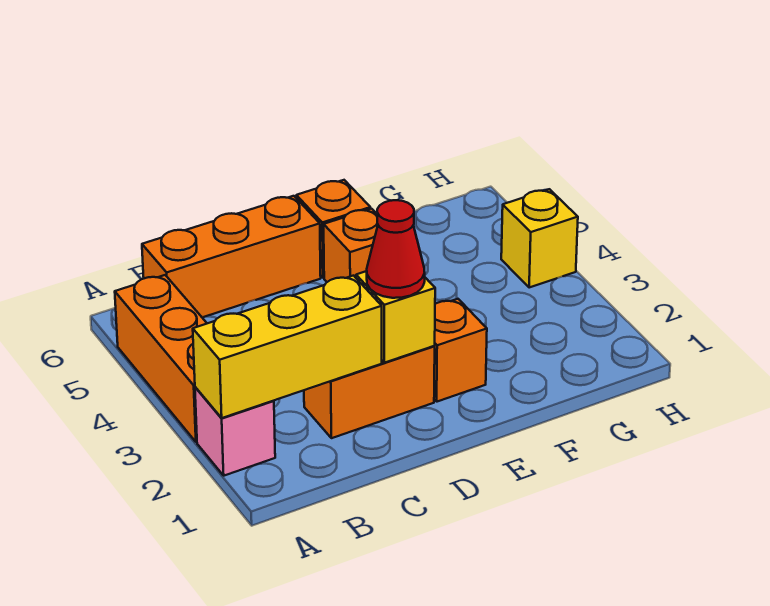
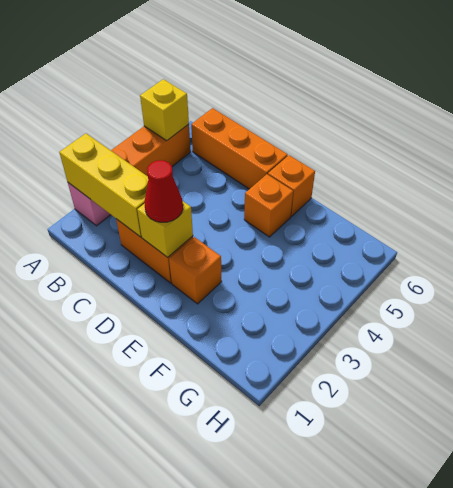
yellow 1x1 brick [501,189,578,288] -> yellow 1x1 brick moved to [140,79,189,141]

